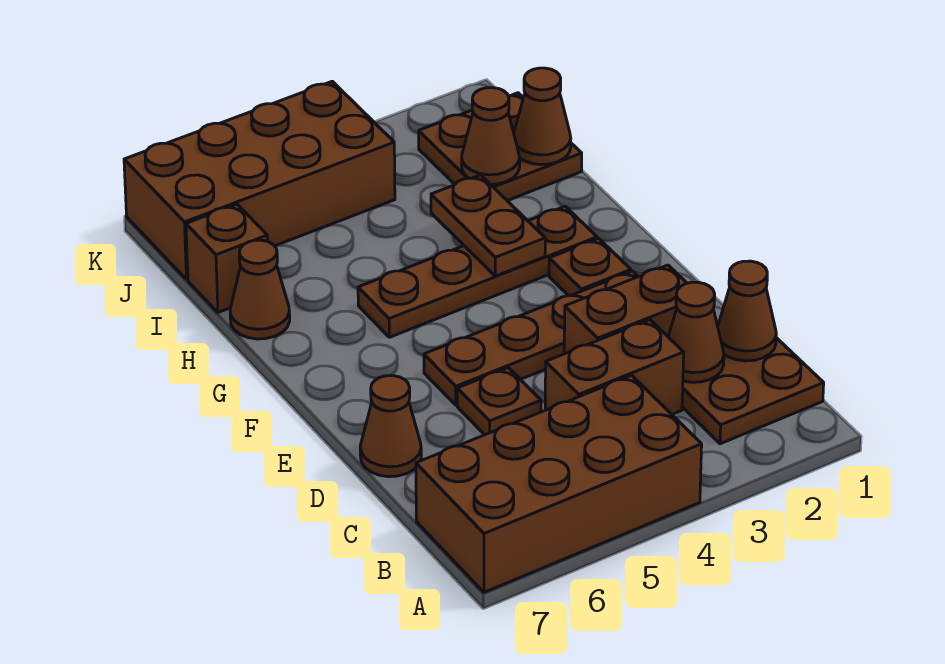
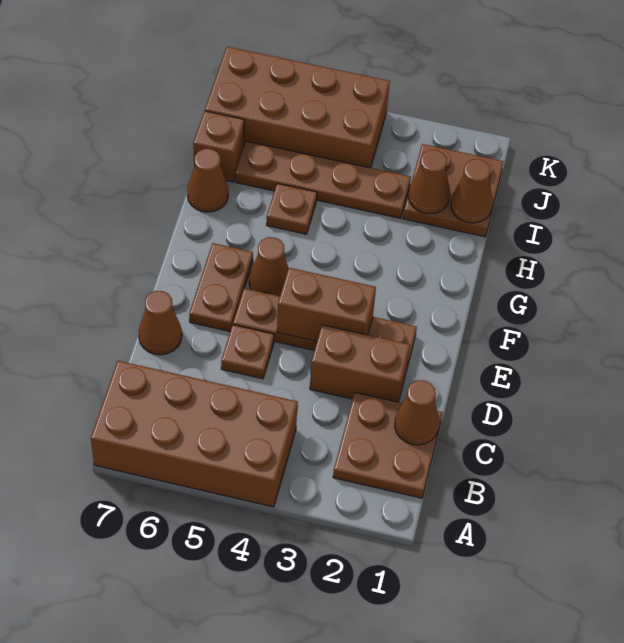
brown 1x1 cone [668,282,724,382] -> brown 1x1 cone moved to [249,237,288,296]
brown 1x2 brick [545,320,684,414] -> brown 1x2 brick moved to [277,268,376,341]
brown 1x1 plate [549,239,631,296] -> brown 1x1 plate moved to [267,183,317,234]
brown 1x4 plate [358,206,597,337] -> brown 1x4 plate moved to [236,141,411,218]
brown 1x2 plate [431,175,545,276] -> brown 1x2 plate moved to [189,243,253,331]

